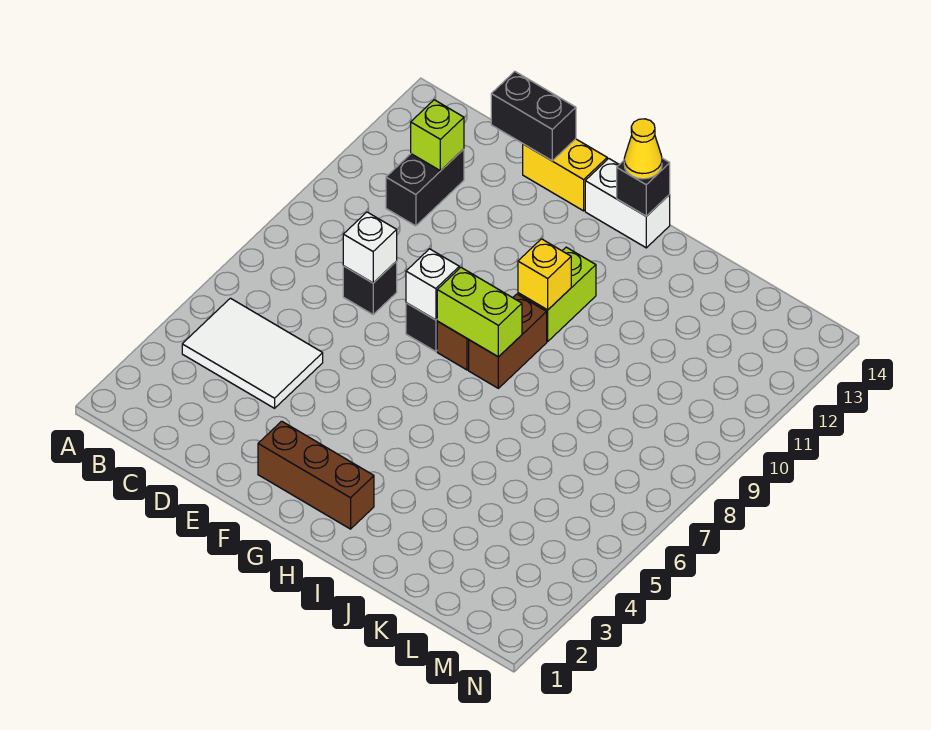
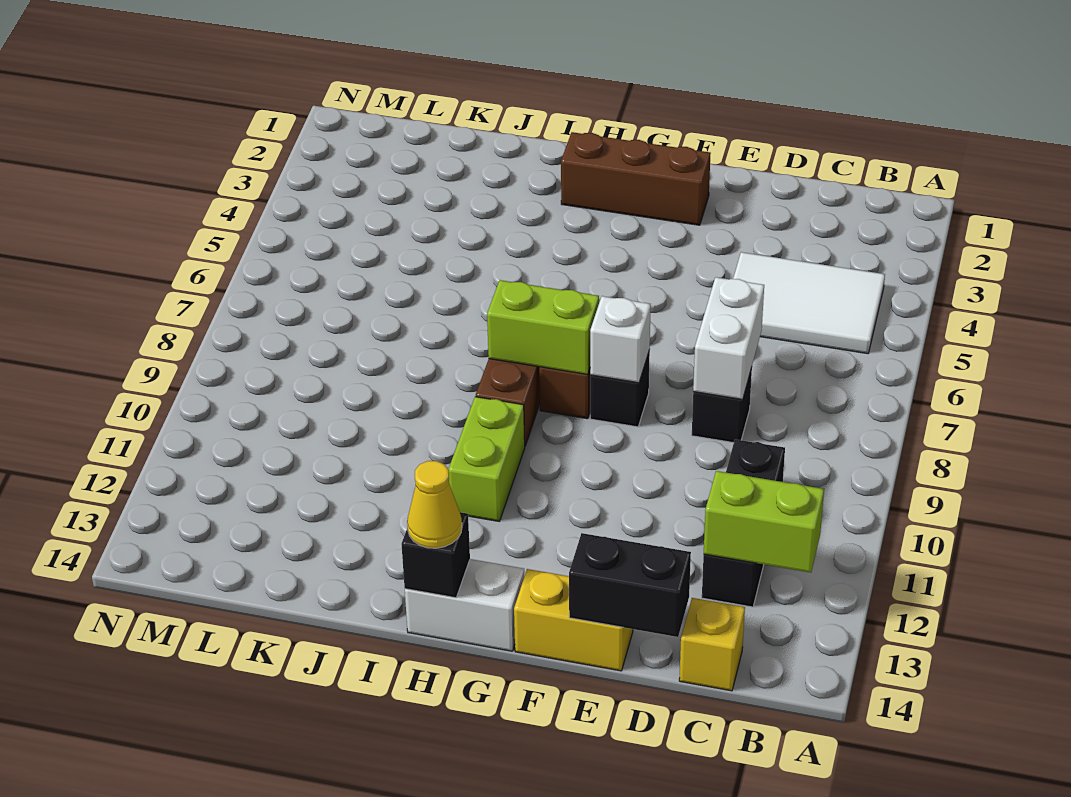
black 1x2 brick [386,149,464,226] -> black 1x3 brick [702,439,785,607]
lime 1x1 brick [411,100,464,171] -> lime 1x2 brick [704,471,824,572]
white 1x1 brick [343,212,397,283] -> white 1x2 brick [693,277,764,399]
yellow 1x1 brick [518,239,571,310] -> yellow 1x1 brick moved to [679,598,745,691]

